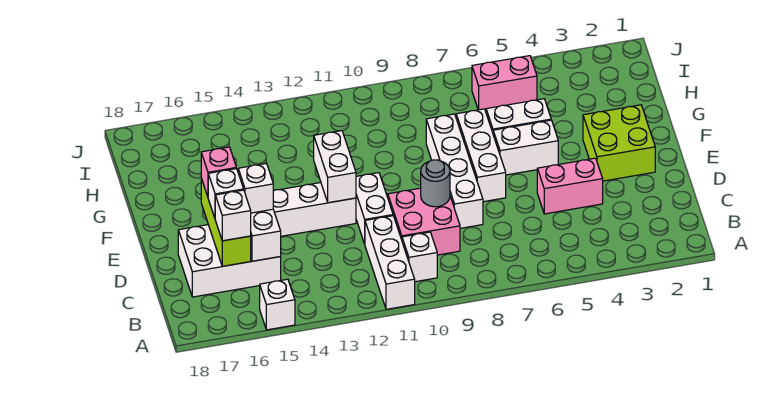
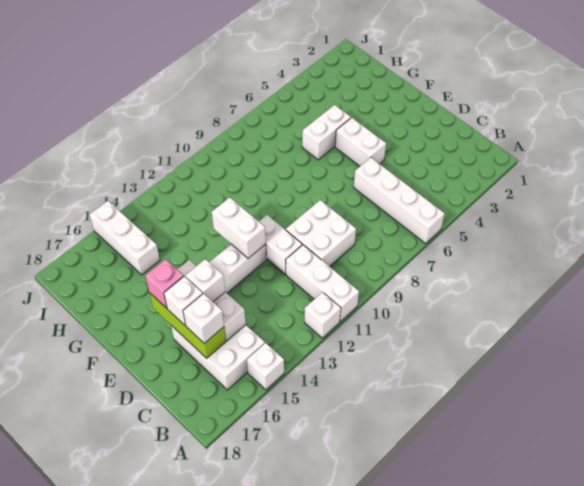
white 1x1 brick [402,232,437,282] -> white 1x1 brick moved to [304,292,341,338]
pink 2x2 brick [388,188,460,255] -> white 2x2 brick [286,200,356,267]
white 2x3 brick [178,225,281,297] -> white 2x3 brick turned to [171,325,265,390]
pink 1x2 brick [537,158,603,214] -> none
white 1x4 brick [426,114,483,228] -> white 1x4 brick moved to [354,158,445,243]
grey 1x1 round brick [421,160,450,207] -> none
lime 2x2 brick [583,105,655,181] -> none
white 1x3 brick [456,109,506,202] -> white 1x3 brick moved to [89,201,160,275]
white 1x2 brick [493,120,558,175] -> white 1x2 brick turned to [335,118,386,166]
pink 1x2 brick [472,56,537,110] -> none

